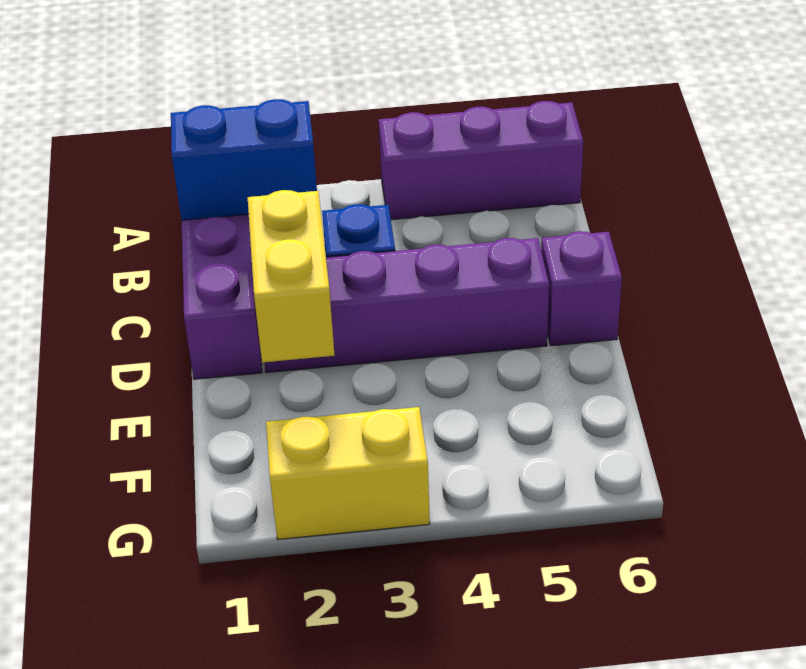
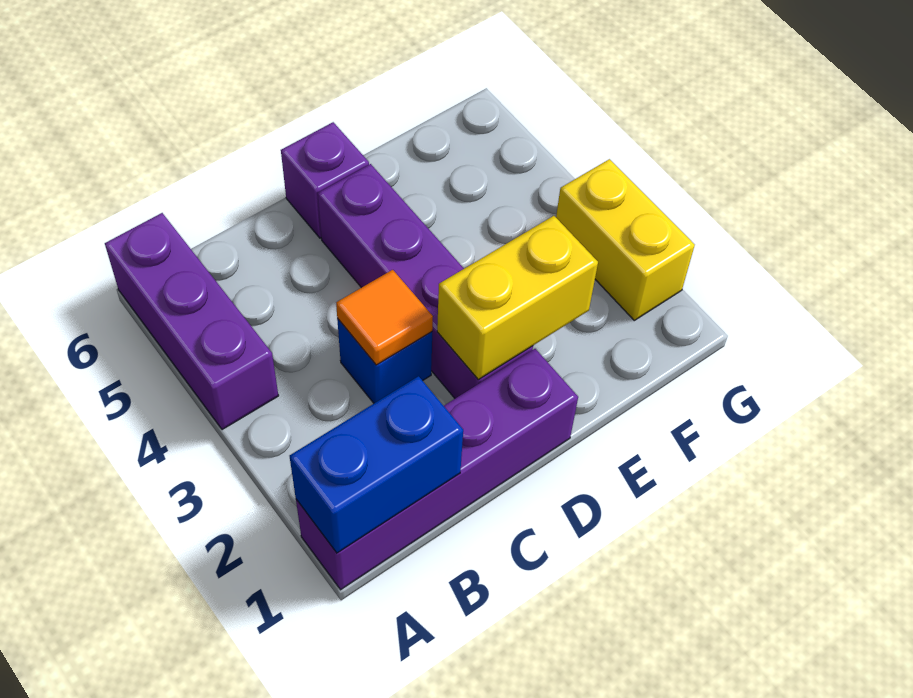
blue 1x2 brick [171,99,317,220] -> blue 1x2 brick turned to [290,376,463,553]
none -> orange 1x1 tile [336,270,433,365]

